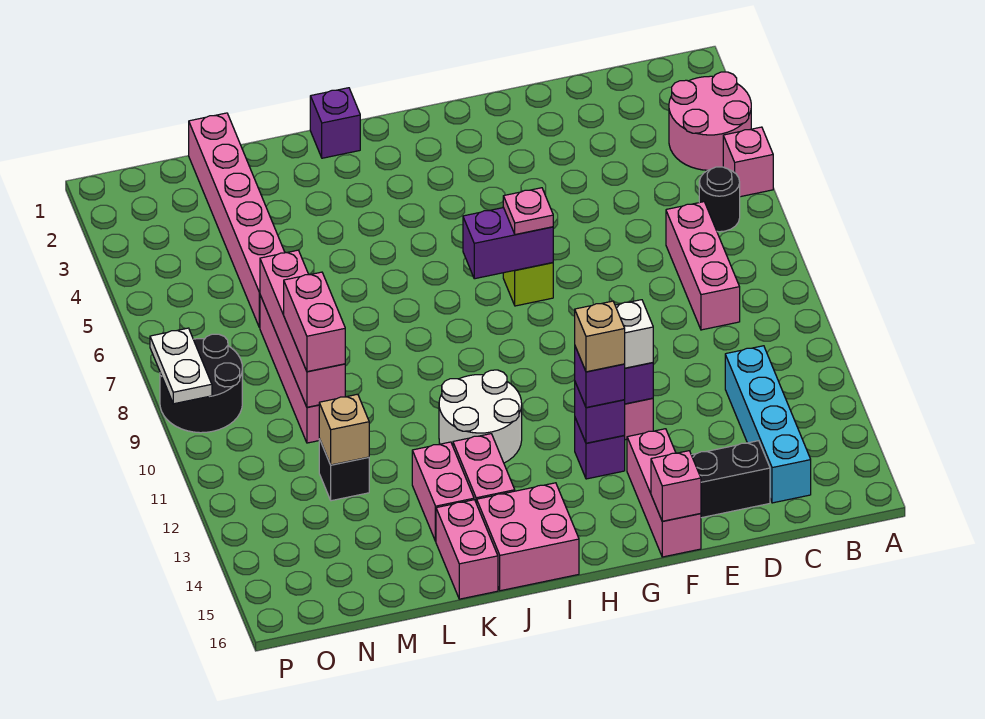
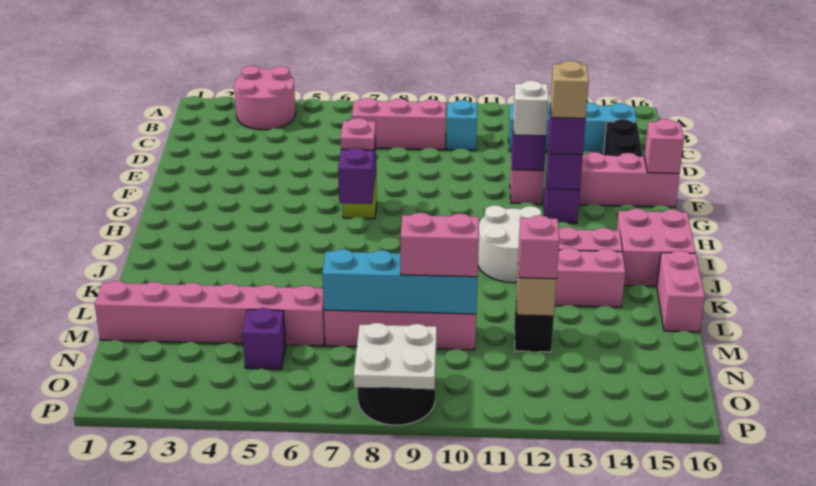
pink 1x1 brick [723,127,773,197] -> pink 1x1 brick moved to [518,215,559,279]
black 1x1 round brick [699,167,740,232] -> none
none -> cyan 1x1 brick [446,100,477,150]
purple 1x1 brick [310,88,360,158] -> purple 1x1 brick moved to [242,308,286,369]
pink 1x2 brick [436,500,498,599] -> pink 1x2 brick turned to [657,250,705,332]
pink 1x4 brick [260,250,345,407] -> cyan 1x4 brick [322,249,478,314]
white 1x2 plate [150,328,212,404] -> white 2x2 plate [354,323,437,389]

